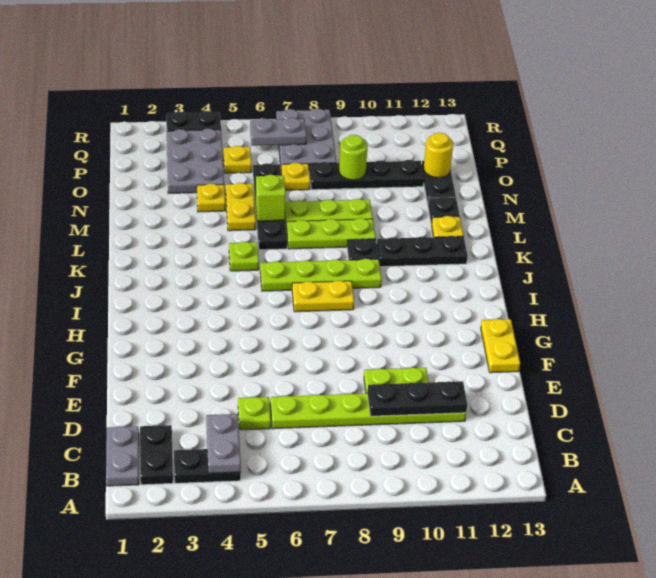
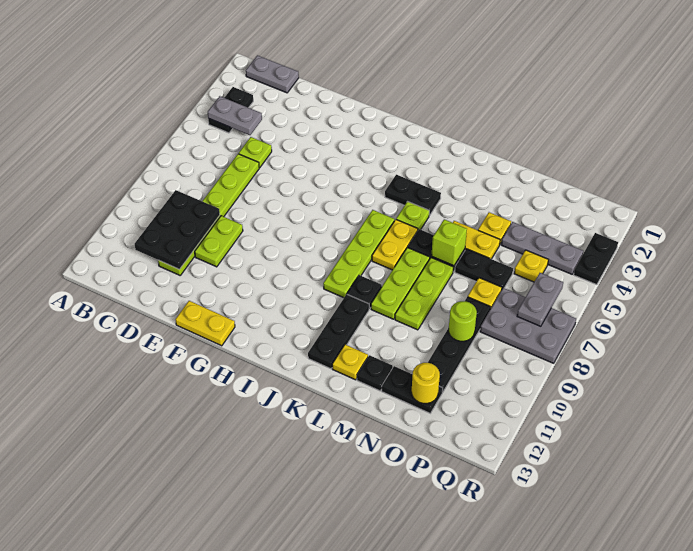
black 1x2 plate [140,425,173,485] -> black 1x2 plate moved to [385,175,441,215]
black 1x3 plate [367,381,467,416] -> black 2x3 plate [134,190,220,269]
yellow 1x2 plate [292,281,354,312] -> yellow 1x2 plate moved to [372,220,418,270]
grey 2x3 plate [167,129,224,193] -> grey 1x3 plate [501,222,583,274]

